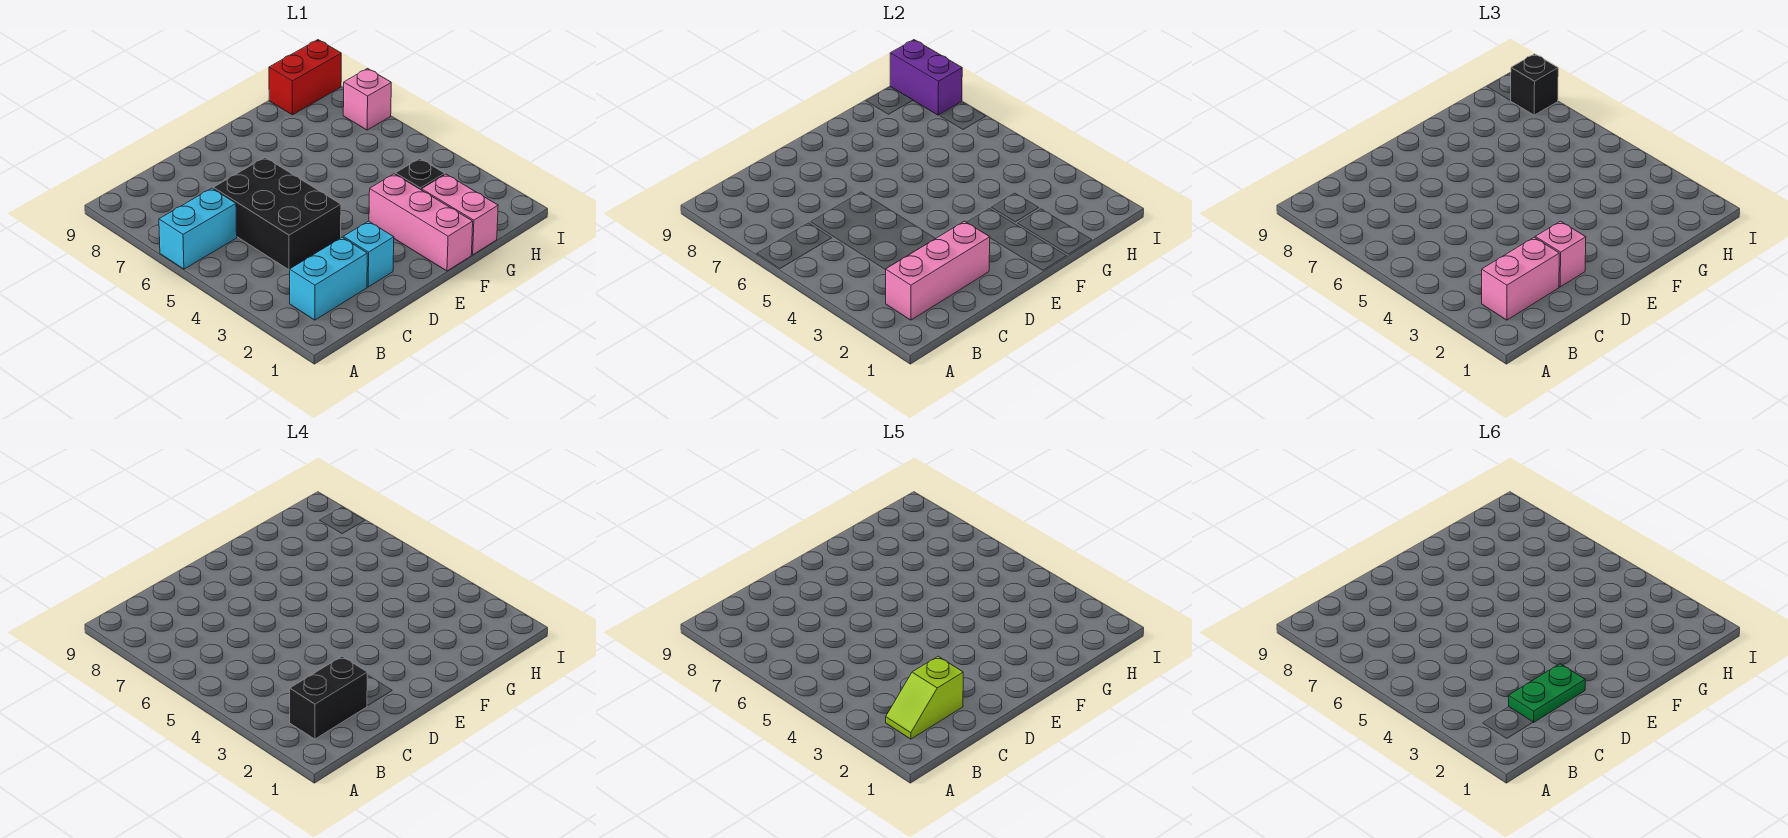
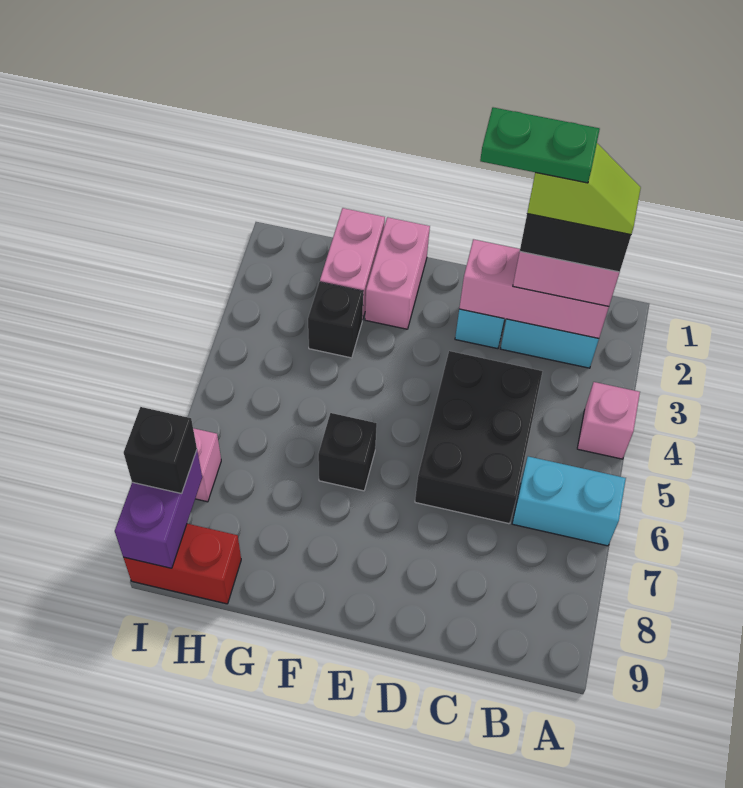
pink 1x1 brick [1535,221,1586,287] -> pink 1x1 brick moved to [577,382,640,459]
pink 1x3 brick [369,174,473,271] -> pink 1x2 brick [365,217,430,329]
none -> black 1x1 brick [318,413,377,491]

